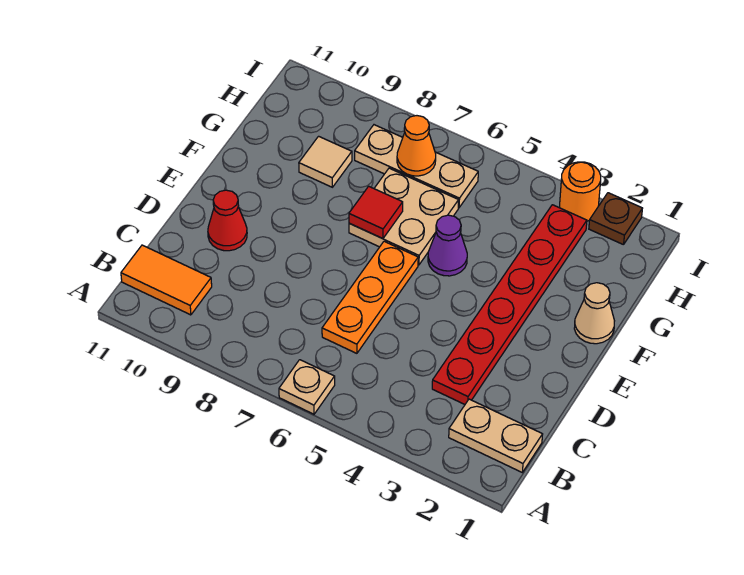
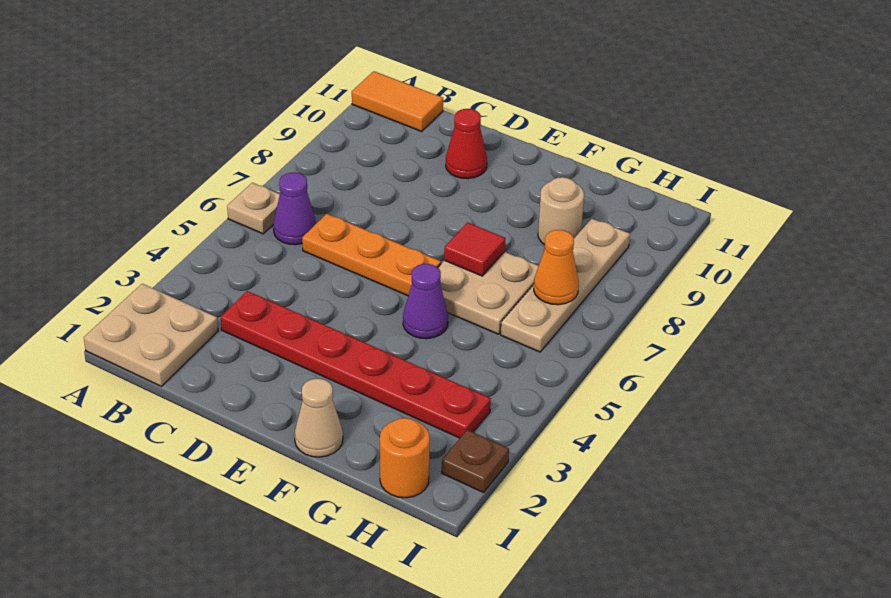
tan 1x2 plate [449,399,543,472] -> tan 2x2 plate [84,284,218,386]
none -> purple 1x1 cone [273,173,317,245]
orange 1x2 tile [121,245,212,315] -> orange 1x2 tile turned to [352,71,443,131]
tan 1x1 tile [299,136,352,187] -> tan 1x1 round brick [538,177,584,245]
tan 1x3 plate [355,125,478,208] -> tan 1x4 plate [501,219,630,352]
orange 1x1 round brick [560,162,601,221] -> orange 1x1 round brick moved to [380,418,430,498]

